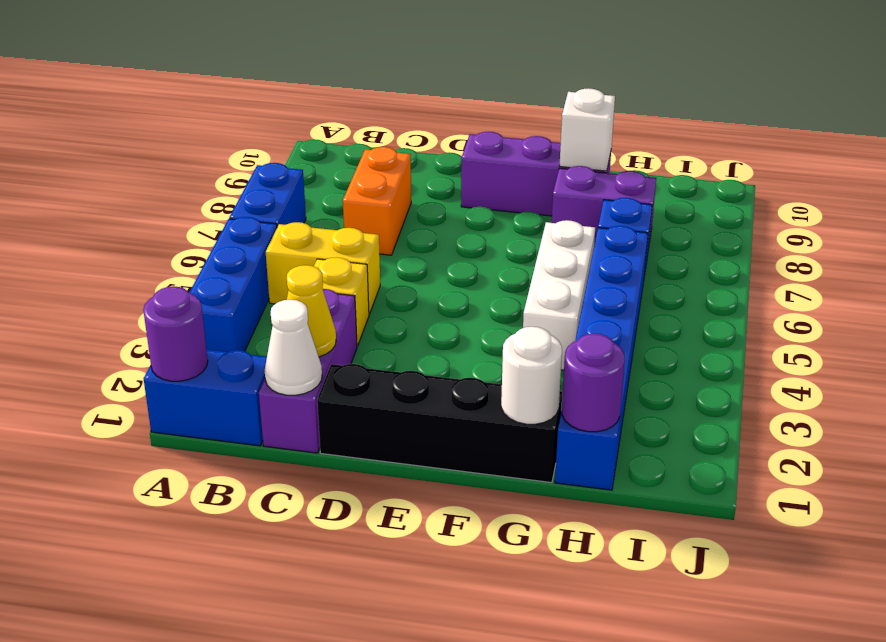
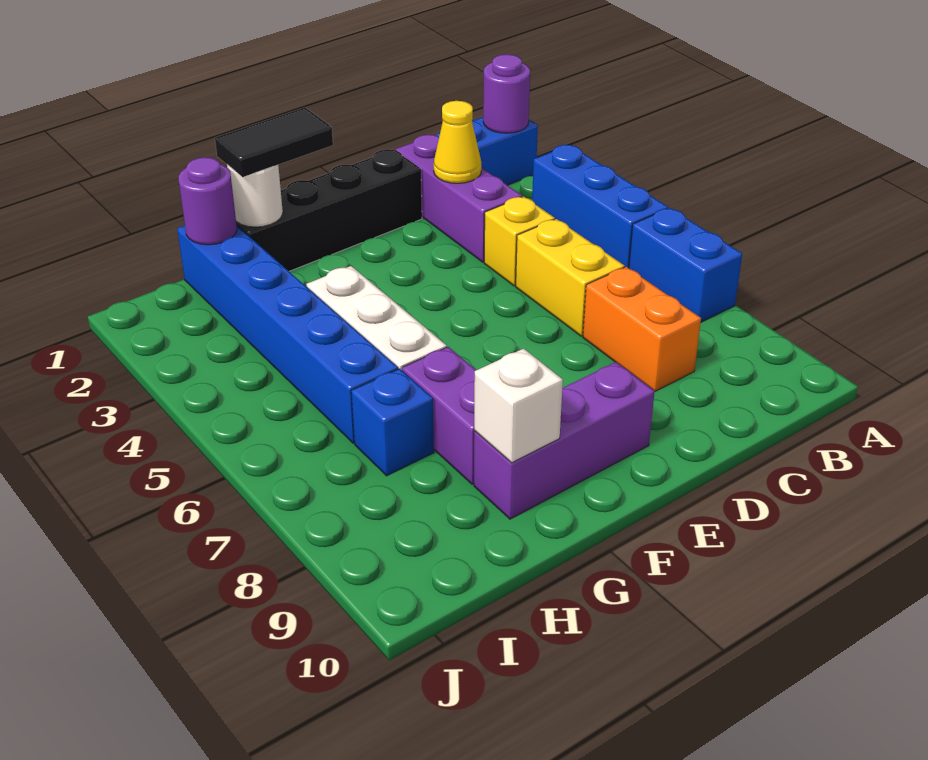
yellow 1x2 brick [266,222,380,314] -> yellow 1x2 brick turned to [516,219,624,336]
white 1x1 cone [265,300,322,395] -> none
none -> black 1x2 tile [215,107,333,177]
purple 1x2 brick [552,166,656,249] -> purple 1x2 brick turned to [402,347,476,484]

